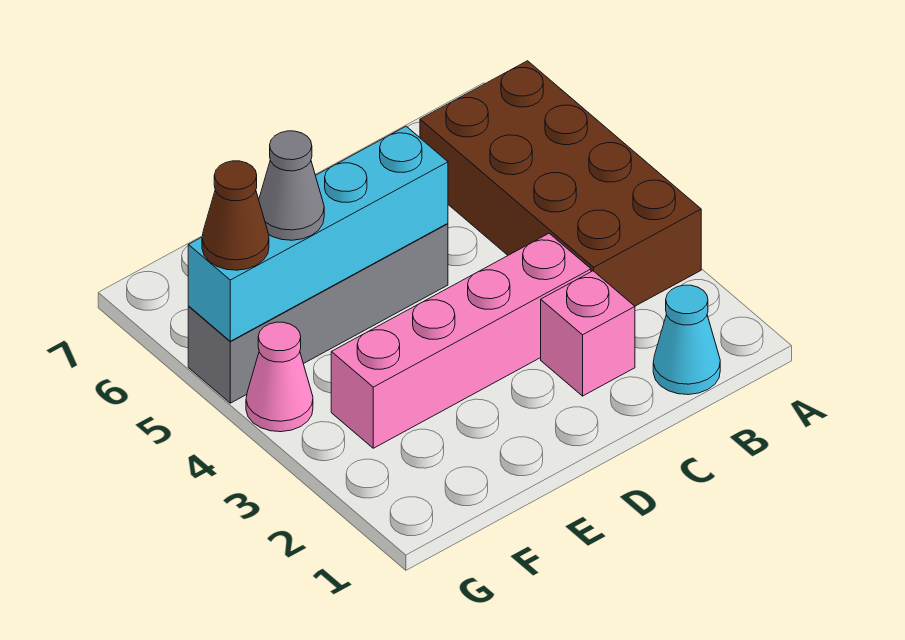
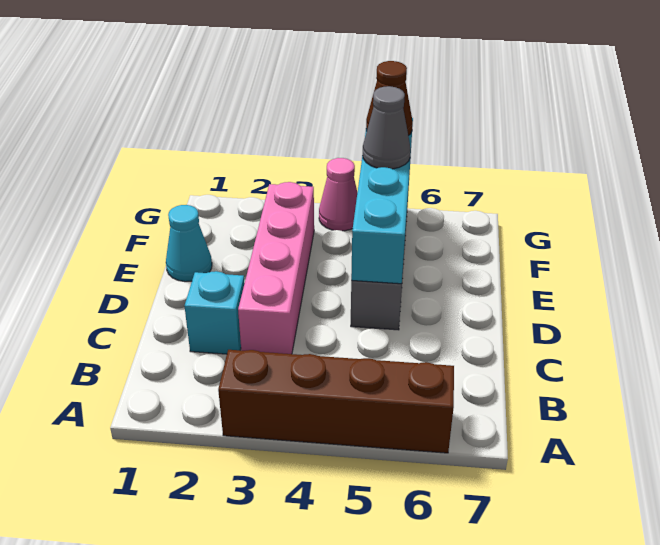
brown 2x4 brick [420,61,701,306] -> brown 1x4 brick [218,350,454,453]
cyan 1x1 cone [653,285,720,395] -> cyan 1x1 cone moved to [166,205,212,282]
pink 1x1 brick [541,271,635,396] -> cyan 1x1 brick [185,271,245,354]

